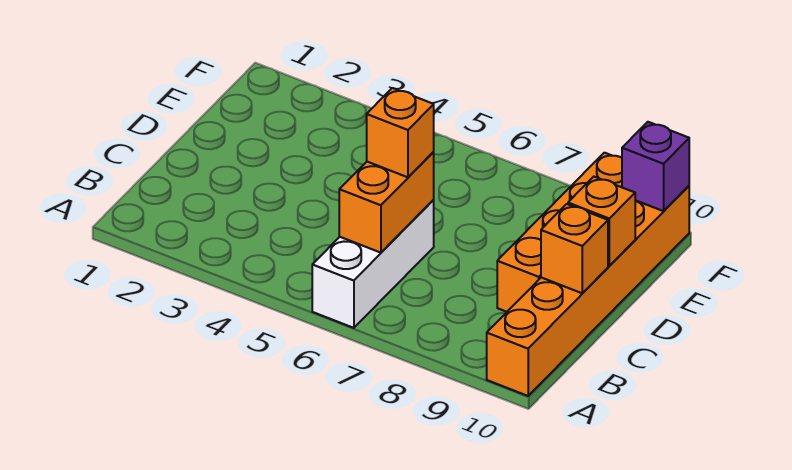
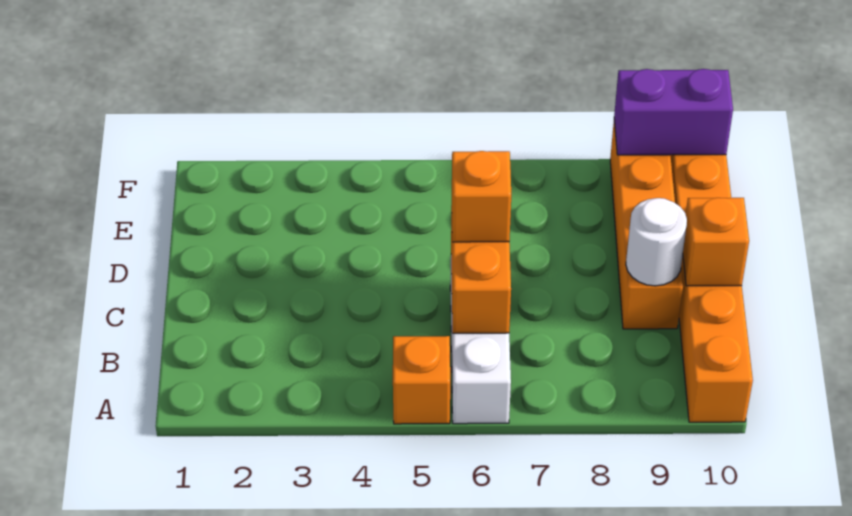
none -> white 1x1 round brick [626,198,687,286]
orange 1x1 brick [568,177,635,266] -> orange 1x1 brick moved to [393,336,450,424]
purple 1x1 brick [622,122,689,211] -> purple 1x2 brick [614,69,733,155]

